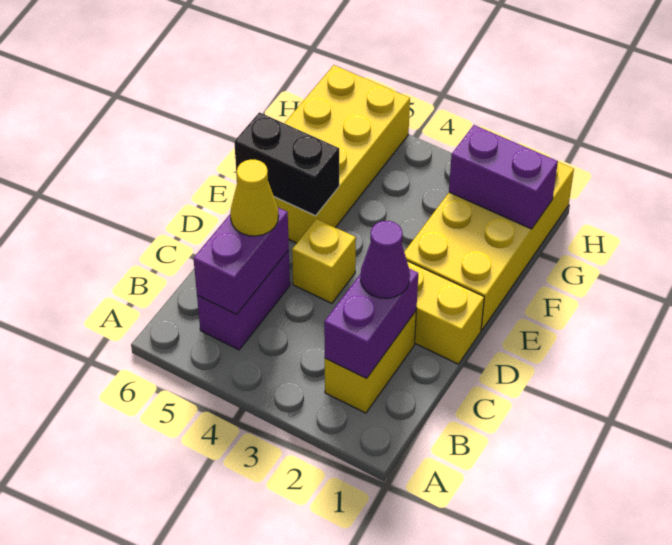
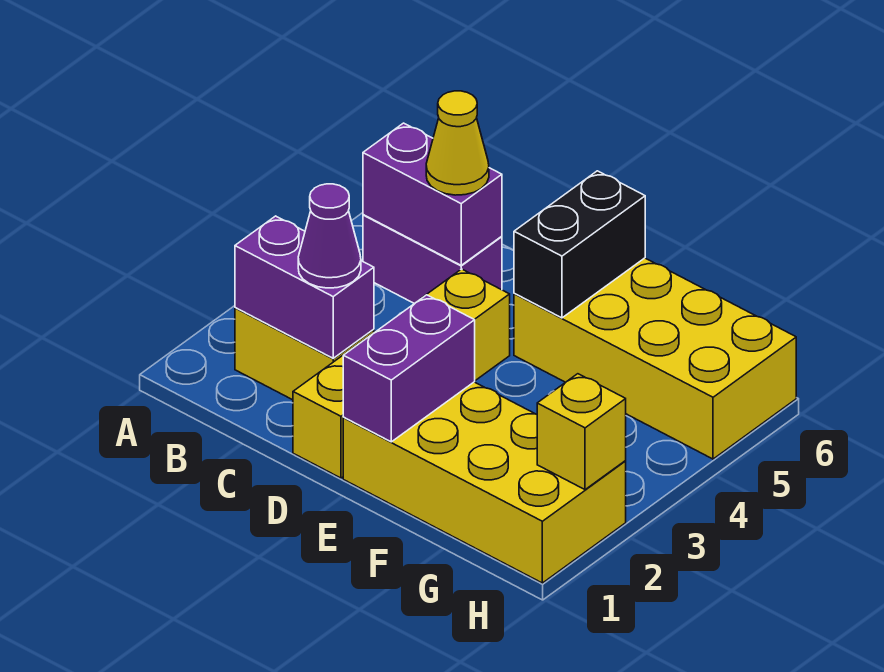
purple 1x2 brick [449,125,558,229] -> purple 1x2 brick moved to [343,295,475,442]
none -> yellow 1x1 brick [537,374,626,490]

